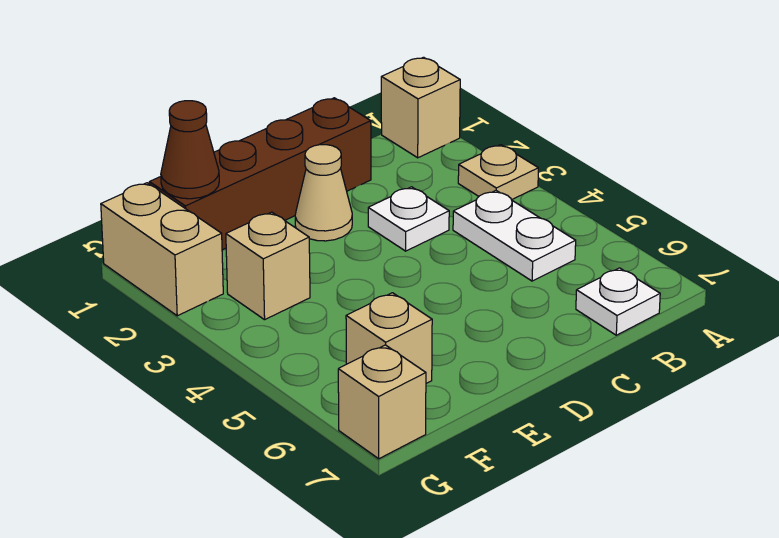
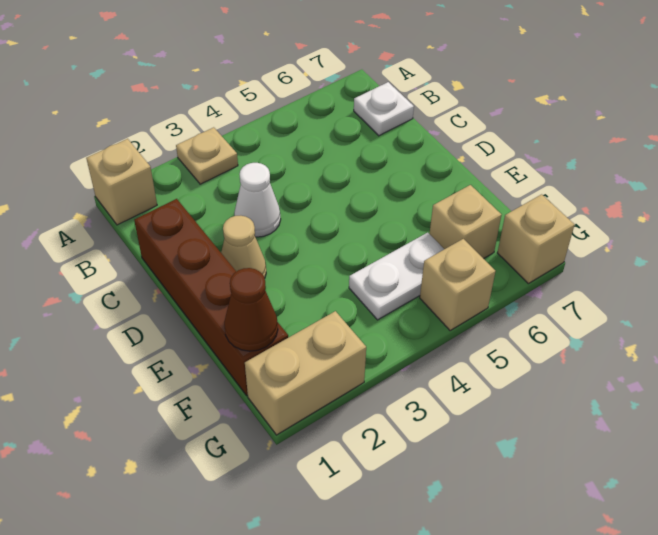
white 1x2 plate [453,191,576,281] -> white 1x2 plate moved to [349,233,444,320]
white 1x1 plate [368,187,449,251] -> white 1x1 cone [234,163,281,237]
tan 1x1 brick [226,212,310,320] -> tan 1x1 brick moved to [420,239,496,331]

